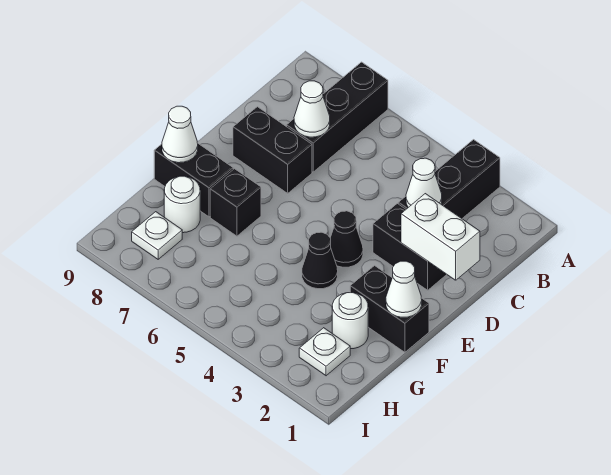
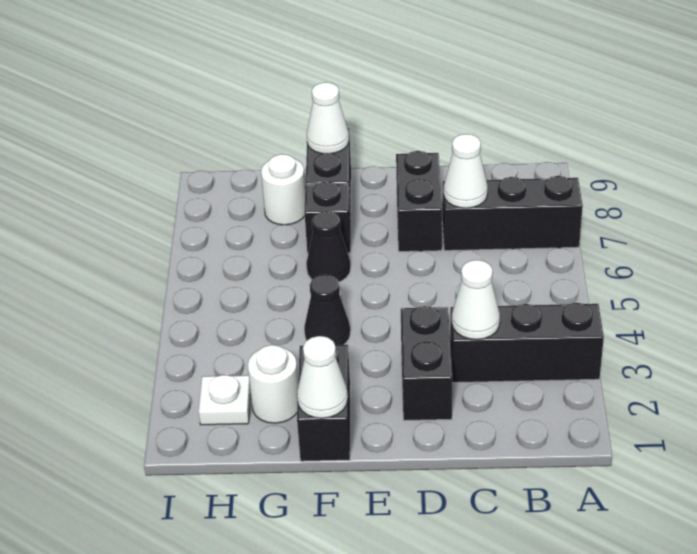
white 1x2 brick [401,194,480,280] -> none
black 1x1 cone [330,211,363,267] -> black 1x1 cone moved to [306,211,351,282]
white 1x1 plate [132,212,182,259] -> none

